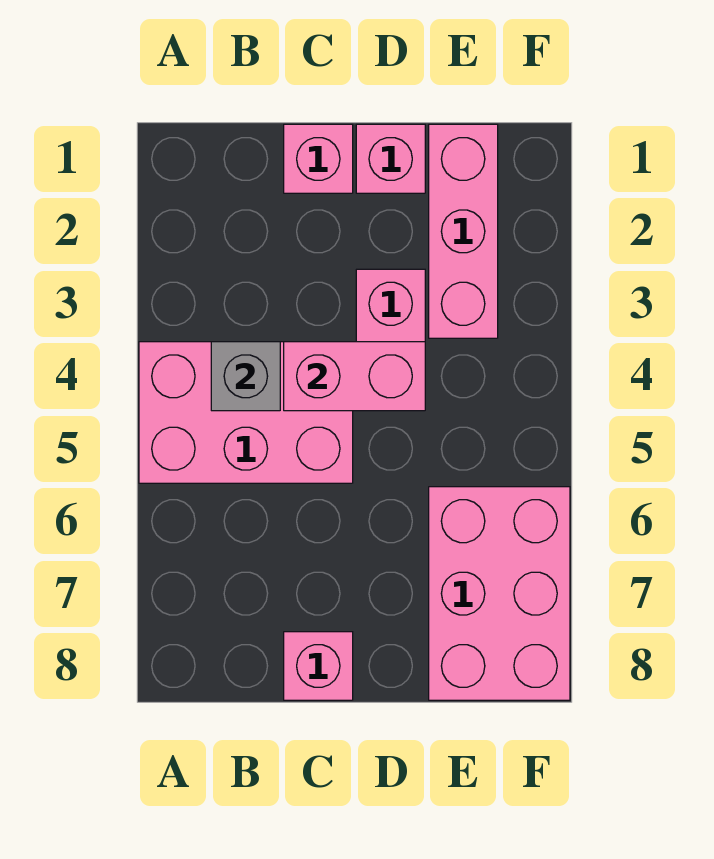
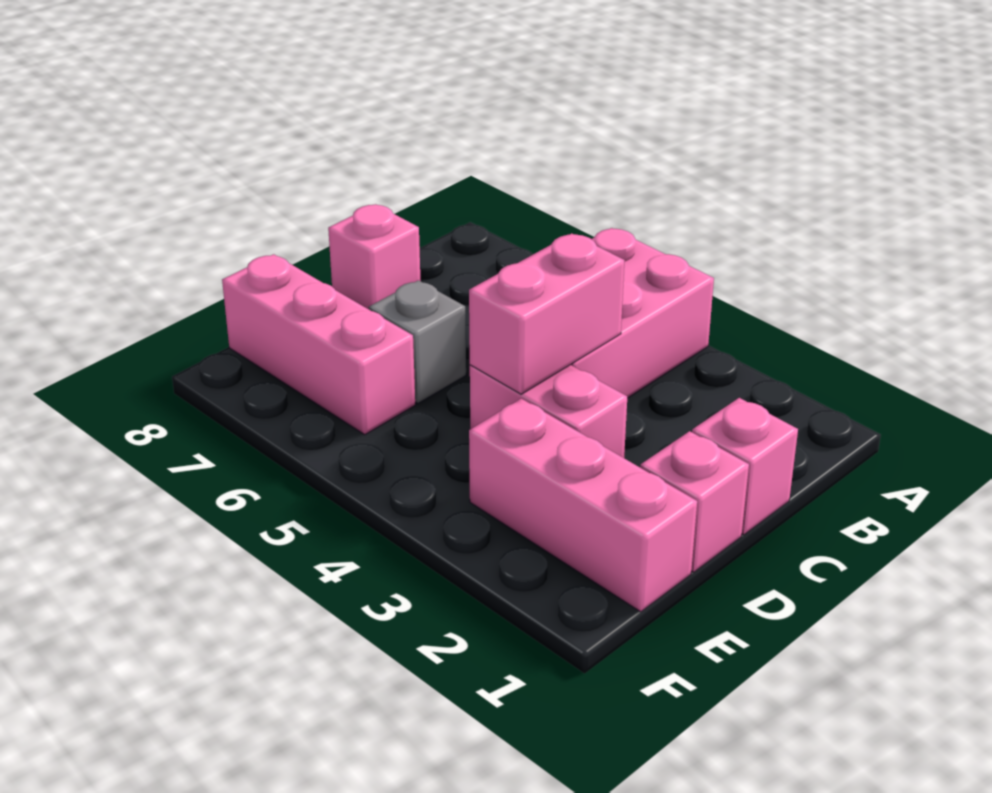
grey 1x1 brick [211,342,280,411] -> grey 1x1 brick moved to [369,280,466,404]
pink 2x3 brick [429,487,570,700] -> pink 1x3 brick [222,254,415,434]

